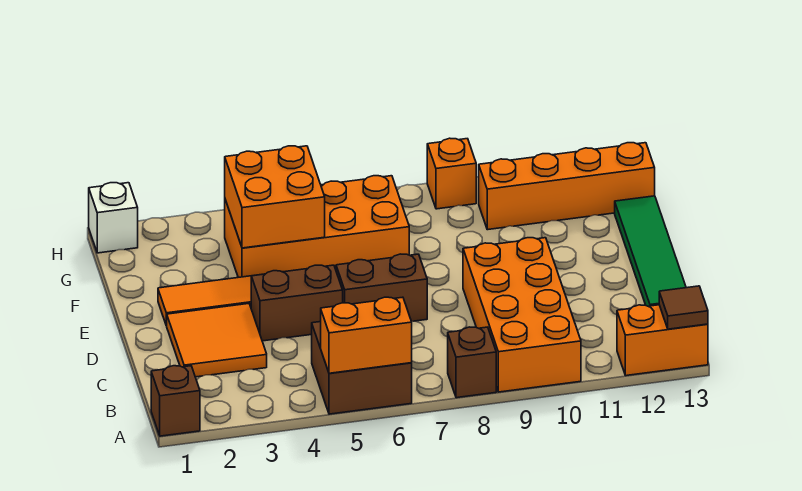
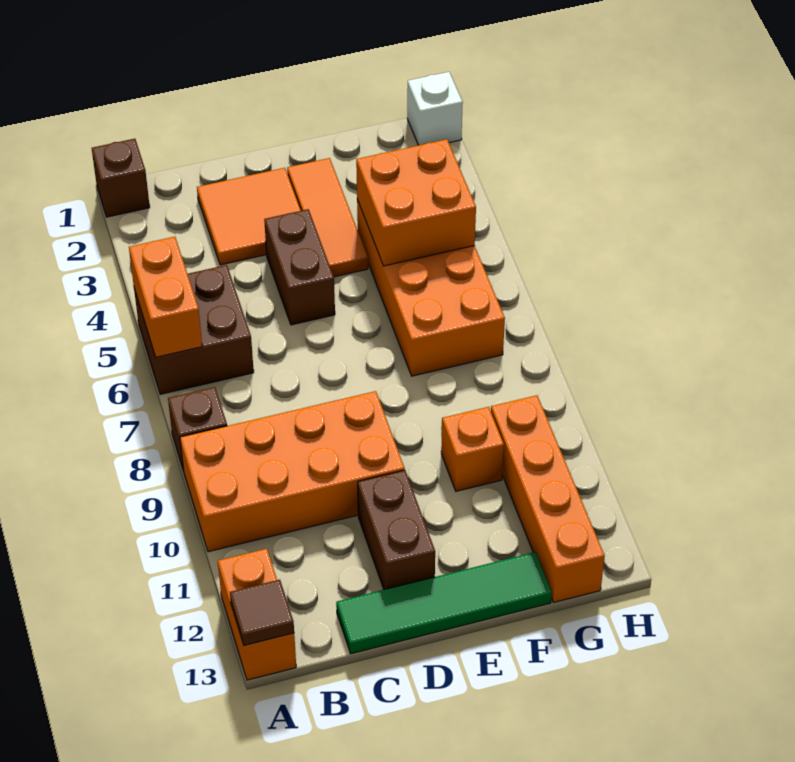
brown 1x2 brick [336,254,427,321] -> brown 1x2 brick moved to [358,470,435,590]
orange 1x1 brick [427,138,476,209] -> orange 1x1 brick moved to [441,407,504,491]

